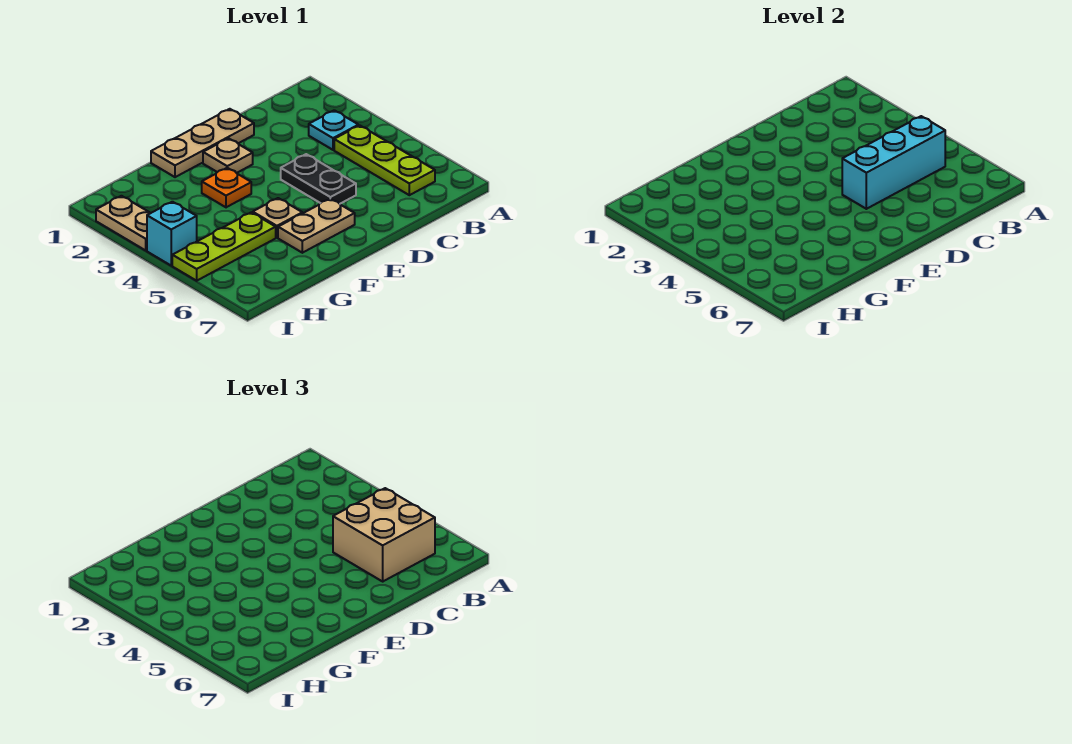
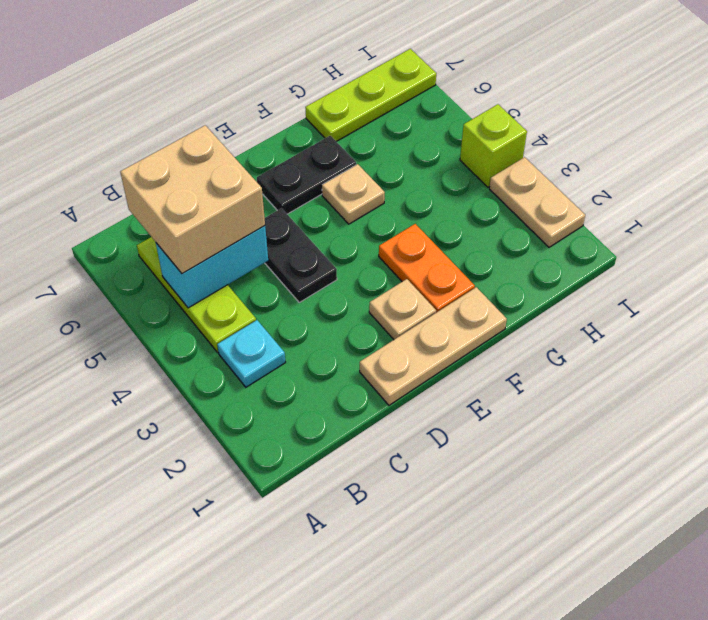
cyan 1x3 brick [842,116,945,209] -> cyan 1x2 brick [156,226,268,308]
tan 1x2 plate [278,199,355,253] -> black 1x2 plate [257,136,356,214]
orange 1x1 plate [202,168,251,207] -> orange 1x2 plate [379,224,475,313]
lime 1x3 plate [172,212,276,281] -> lime 1x3 plate moved to [305,49,436,142]
cyan 1x1 brick [147,202,197,266] -> lime 1x1 brick [460,104,527,187]

